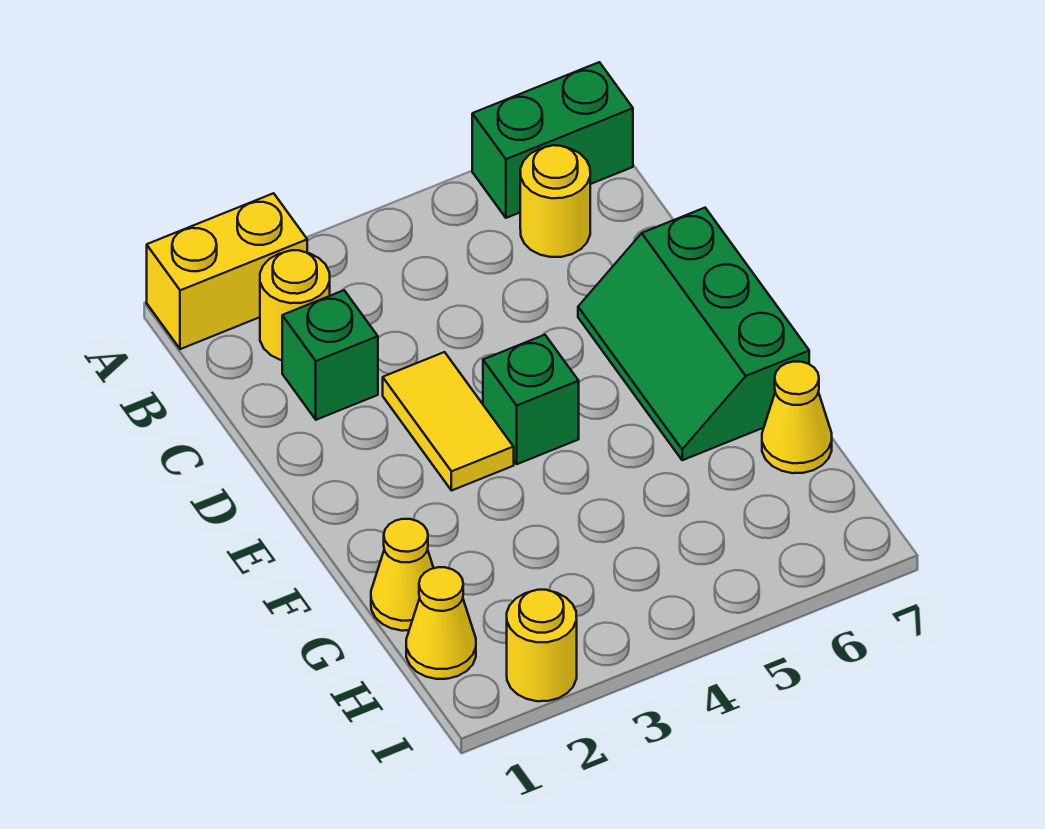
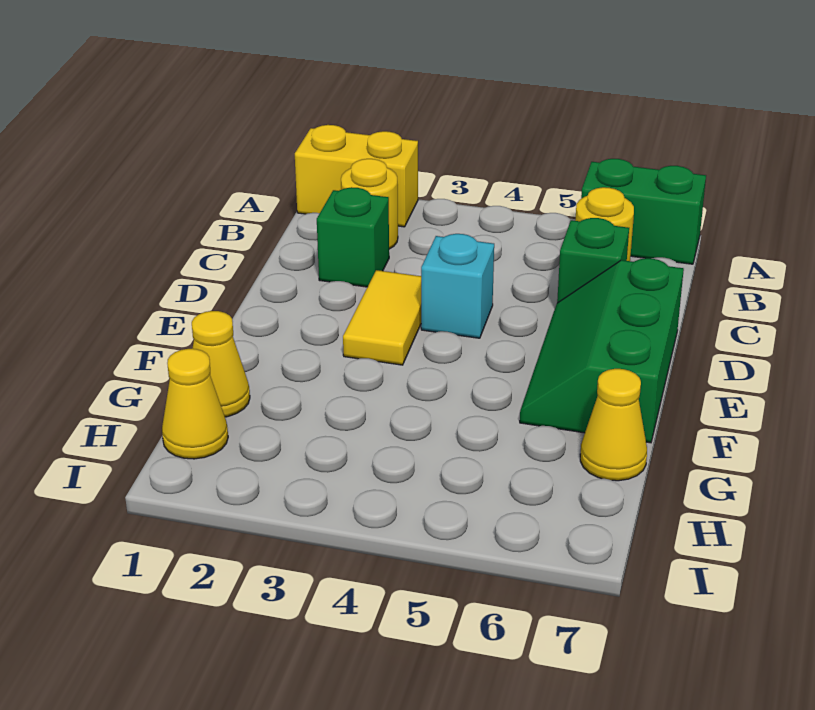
none -> cyan 1x1 brick [421,234,494,338]
green 1x1 brick [483,335,579,464] -> green 1x1 brick moved to [557,218,629,303]
yellow 1x1 round brick [507,590,577,701] -> none

